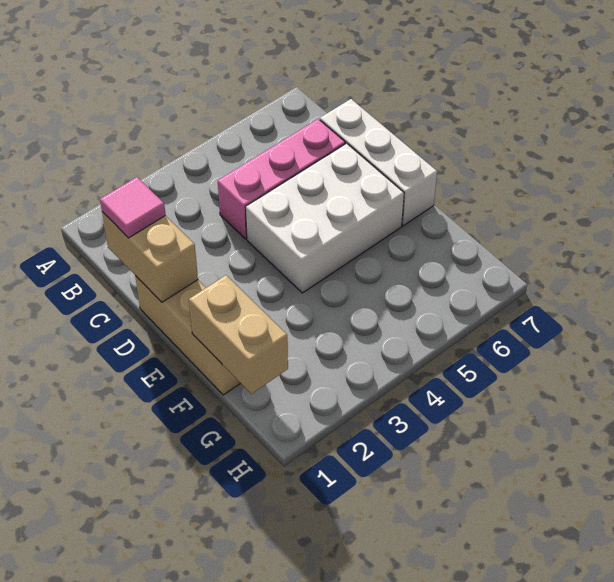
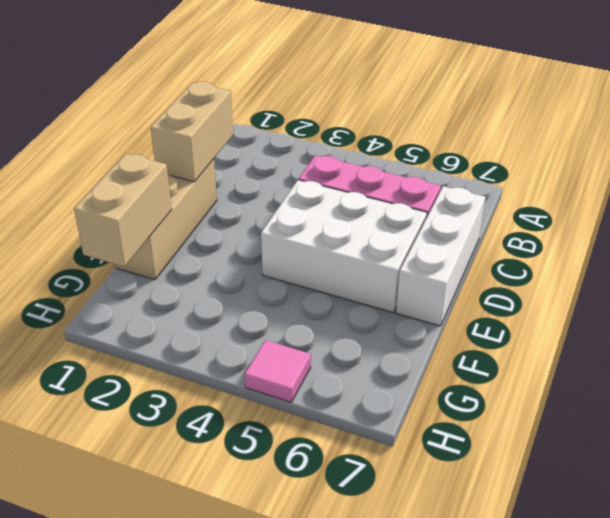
pink 1x1 tile [100,177,165,238] -> pink 1x1 tile moved to [244,340,311,402]

